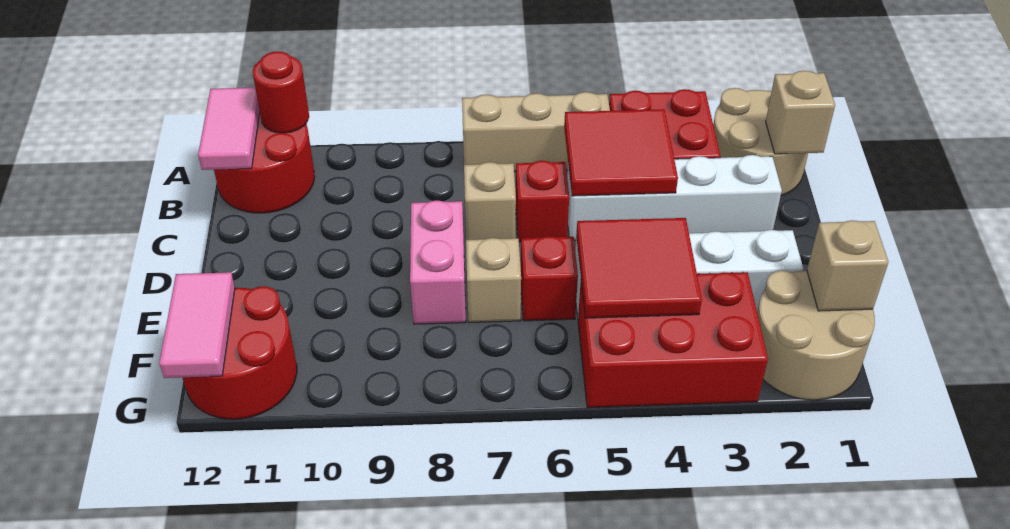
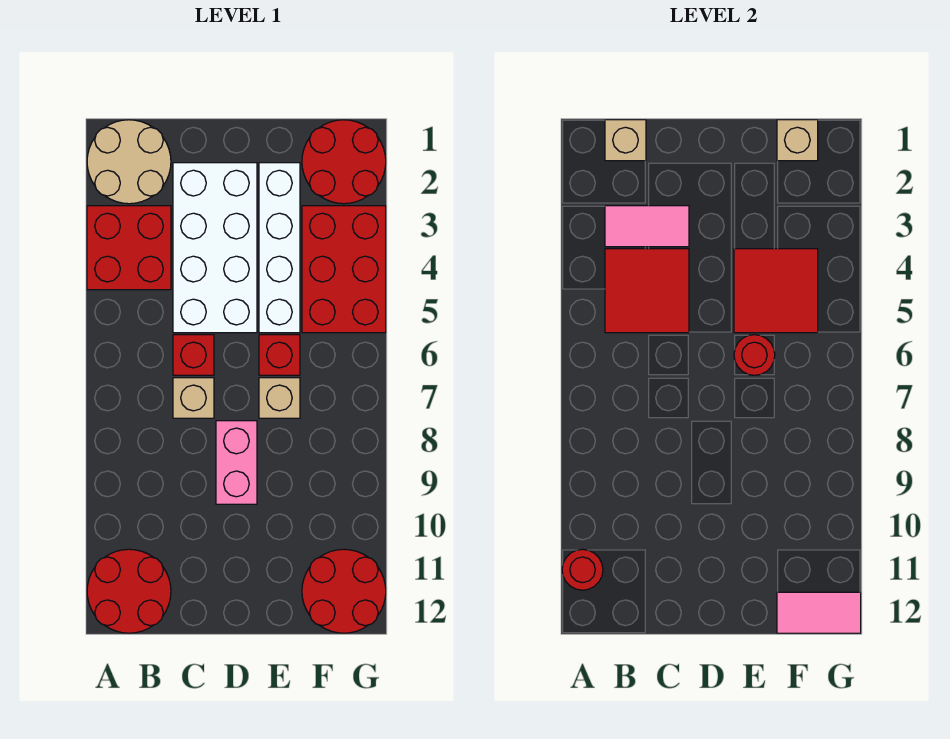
tan 1x3 brick [462,92,610,172] -> none
pink 1x2 tile [198,88,260,170] -> pink 1x2 tile moved to [605,206,689,247]
white 1x4 brick [567,155,782,240] -> white 2x4 brick [173,163,257,333]
pink 1x2 brick [410,200,466,324] -> pink 1x2 brick turned to [216,421,257,504]
none -> red 1x1 round brick [734,335,775,375]
tan 2x2 round brick [757,271,875,400] -> red 2x2 round brick [302,120,386,204]

